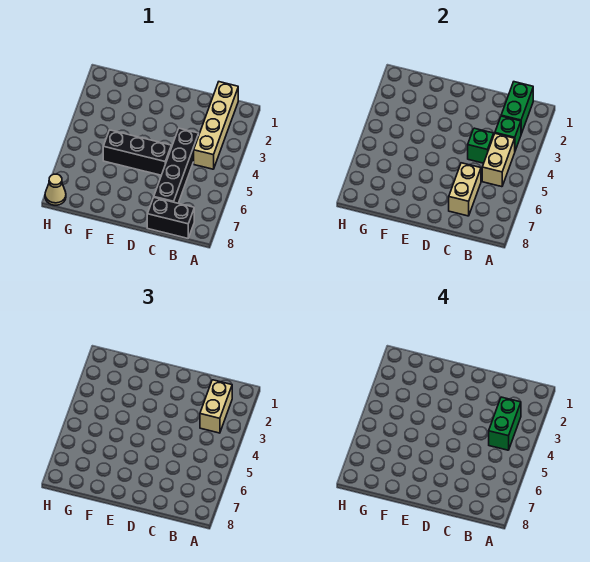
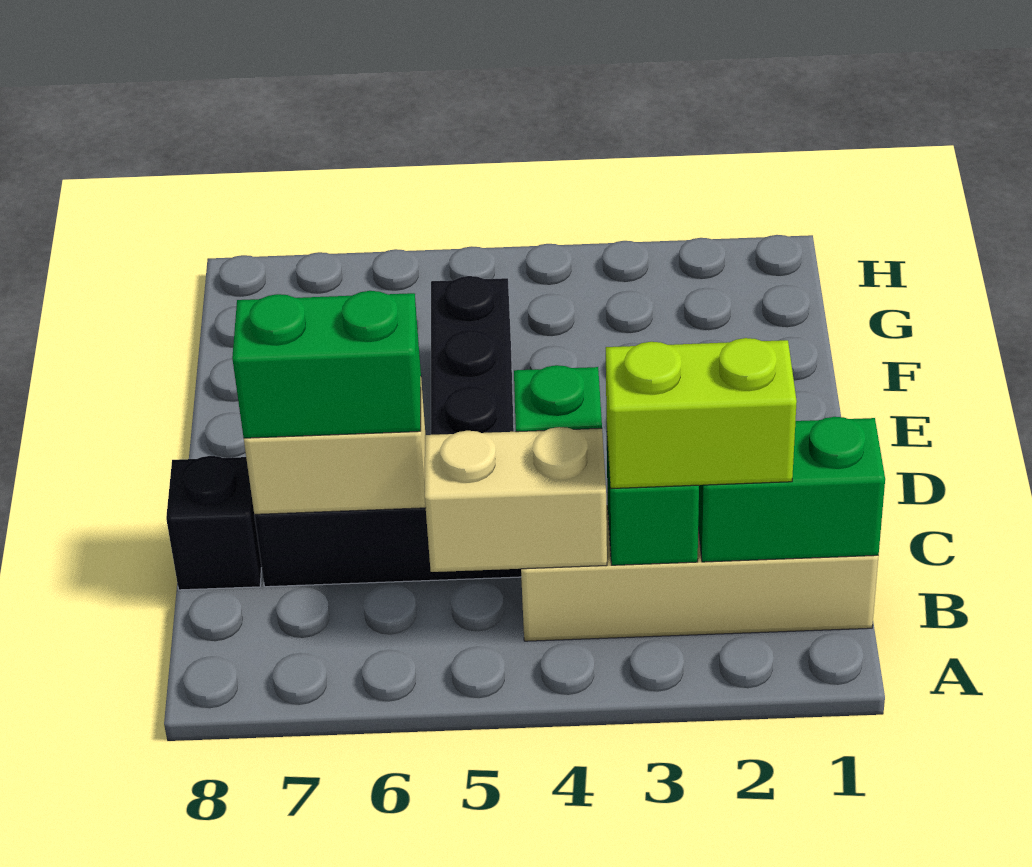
tan 1x2 brick [200,380,232,433] -> lime 1x2 brick [606,338,797,488]
green 1x2 brick [489,397,521,450] -> green 1x2 brick moved to [232,291,421,438]
black 1x2 brick [147,197,194,238] -> black 1x1 brick [166,456,262,590]
tan 1x1 cone [45,174,66,205] -> none

